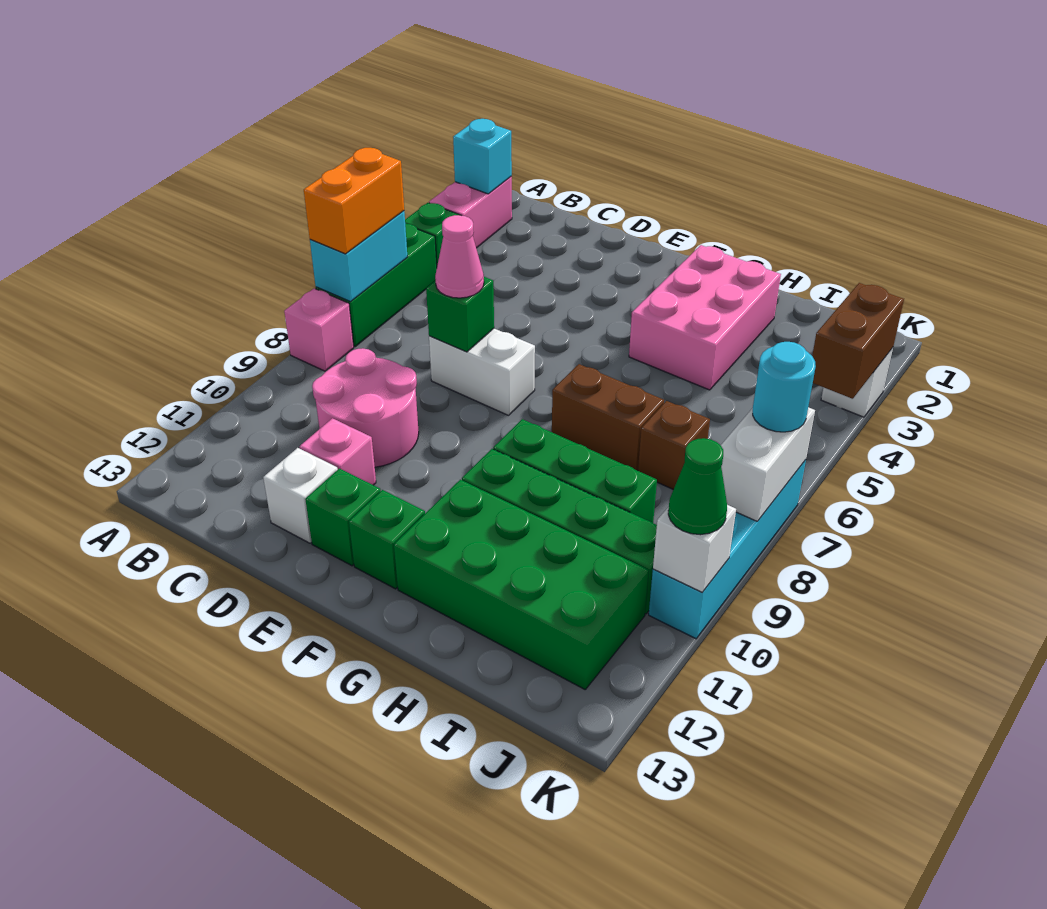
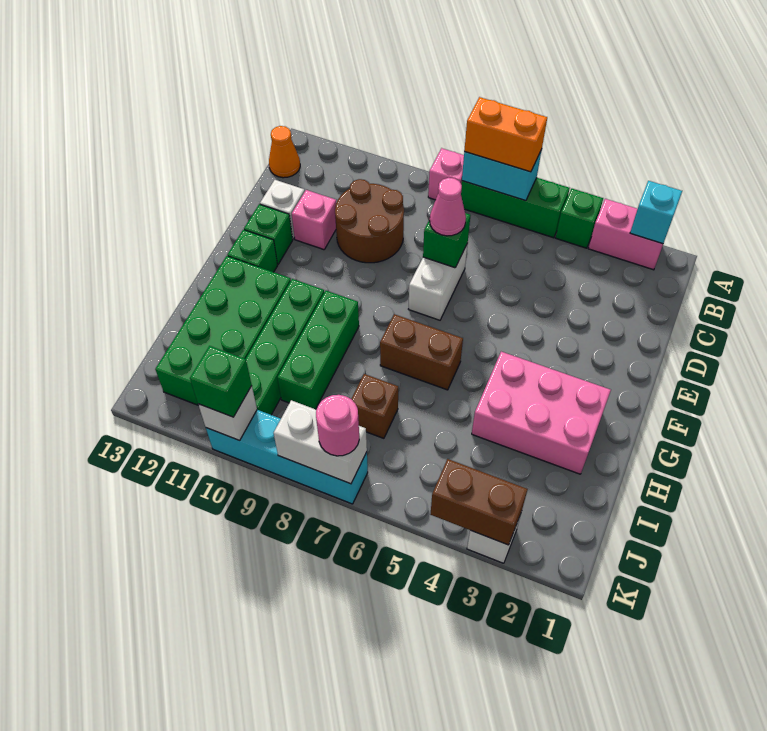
none -> orange 1x1 cone [269,126,300,178]
pink 2x2 round brick [312,348,419,467] -> brown 2x2 round brick [335,179,404,263]
brown 1x2 brick [552,364,664,471] -> brown 1x2 brick turned to [380,314,463,390]
cyan 1x1 round brick [753,342,816,432] -> pink 1x1 round brick [316,395,359,456]
green 1x1 cone [668,438,727,535] -> green 1x1 brick [190,346,252,417]

